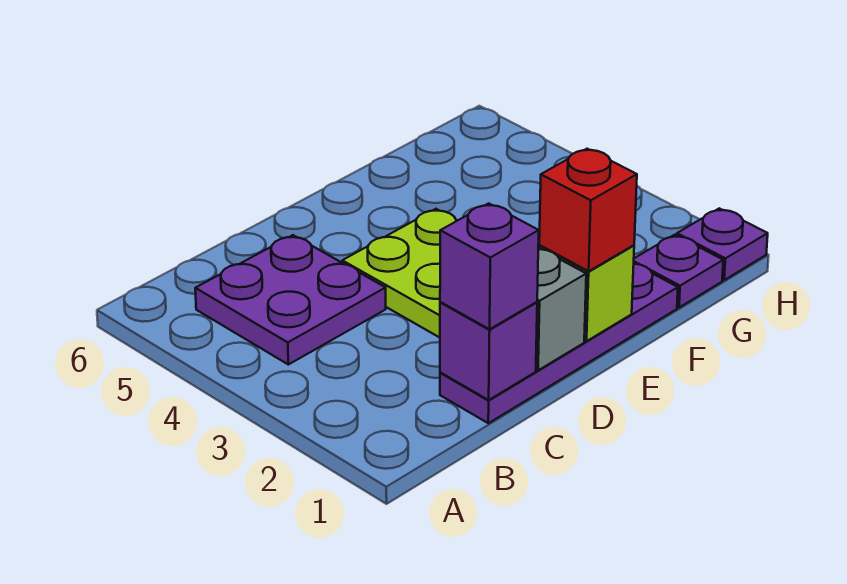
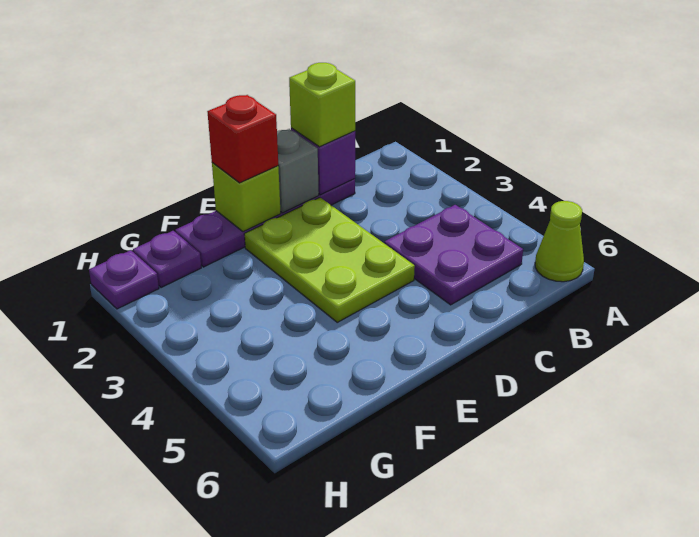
none -> lime 1x1 cone [535,201,584,282]
purple 1x1 brick [440,203,539,329] -> lime 1x1 brick [289,63,355,147]

